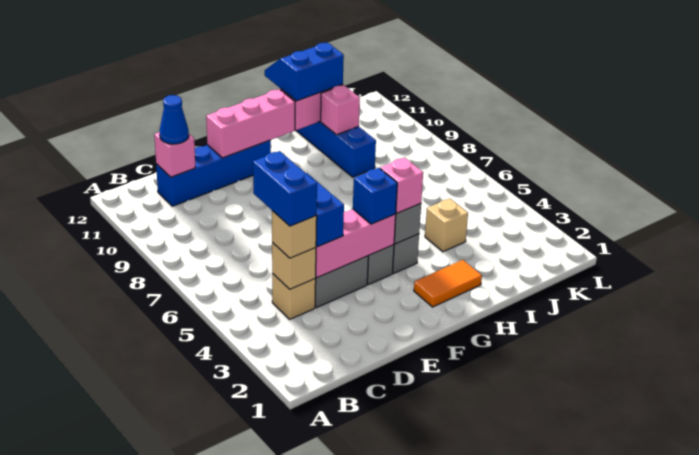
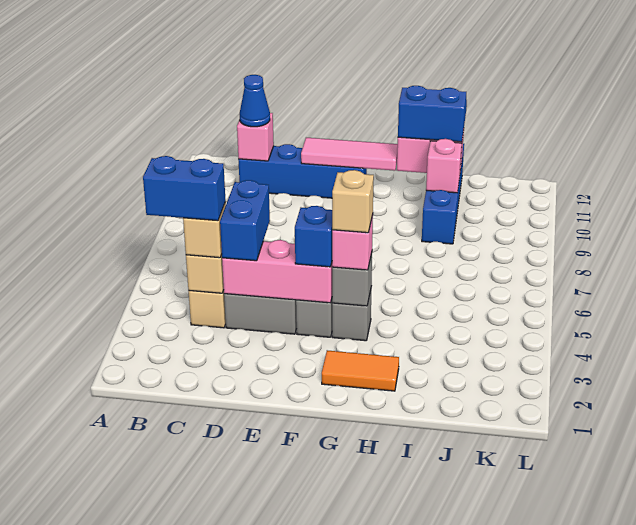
blue 1x2 brick [253,151,317,226] -> blue 1x2 brick turned to [143,156,226,221]
pink 1x3 brick [206,89,295,158] -> pink 1x3 tile [301,138,398,171]
tan 1x1 brick [425,198,468,252] -> tan 1x1 brick moved to [332,170,374,233]

